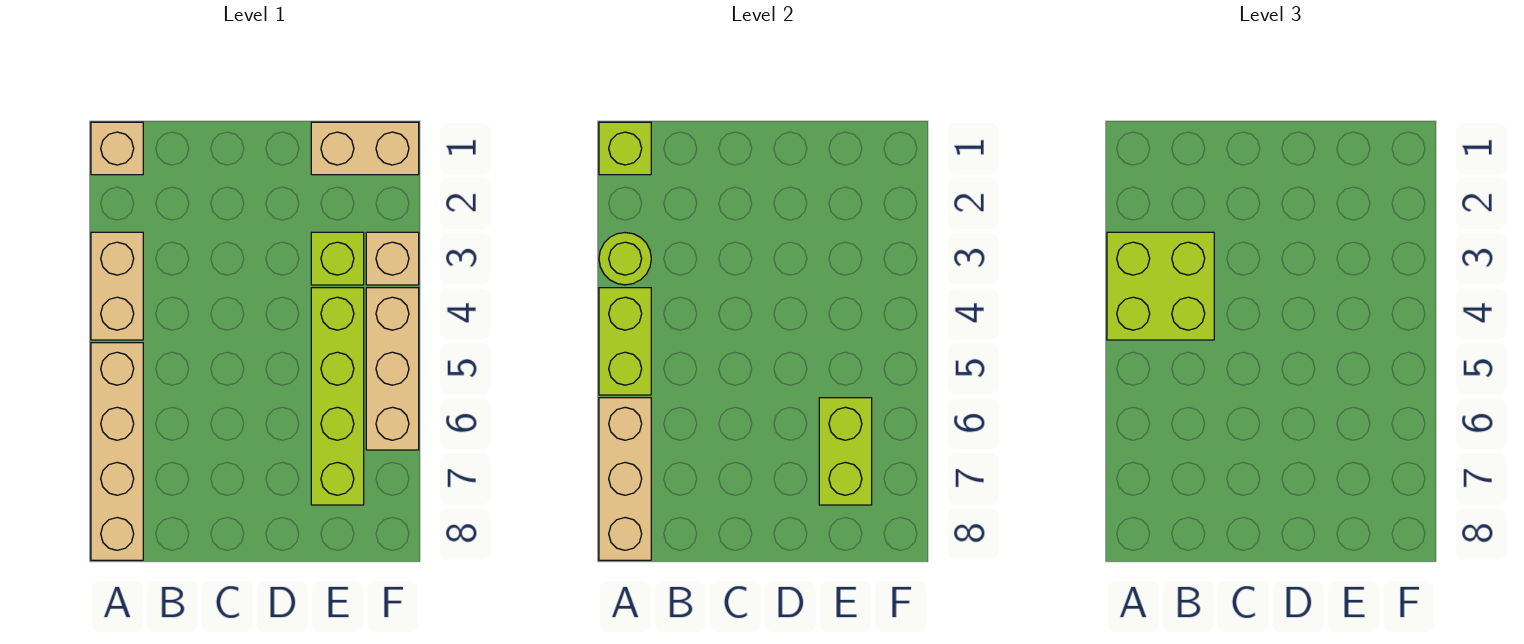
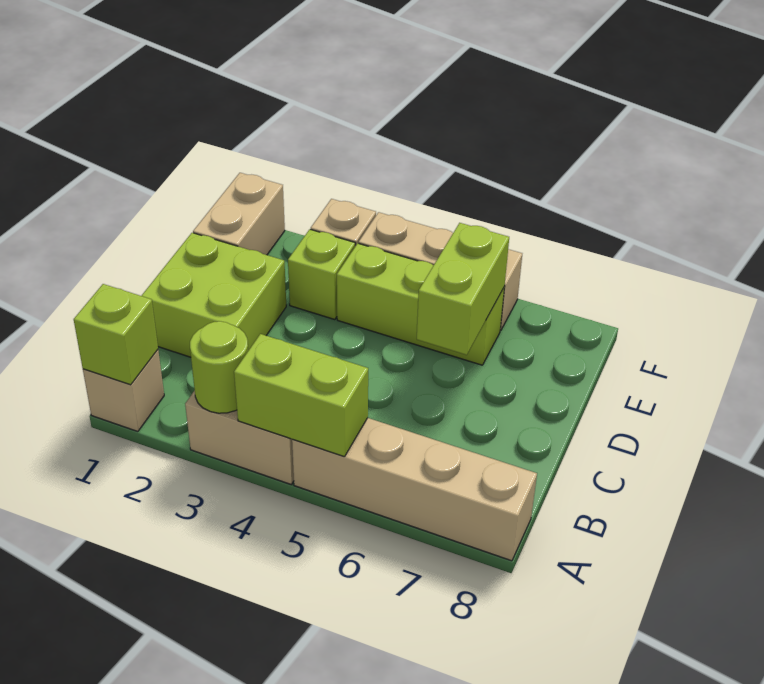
lime 2x2 brick [1107,232,1214,340] -> lime 2x2 brick moved to [142,233,286,357]
tan 1x3 brick [599,398,651,560] -> none
lime 1x4 brick [311,288,364,505] -> lime 1x3 brick [337,243,504,365]
lime 1x2 brick [819,398,872,505] -> lime 1x2 brick turned to [417,223,509,355]

